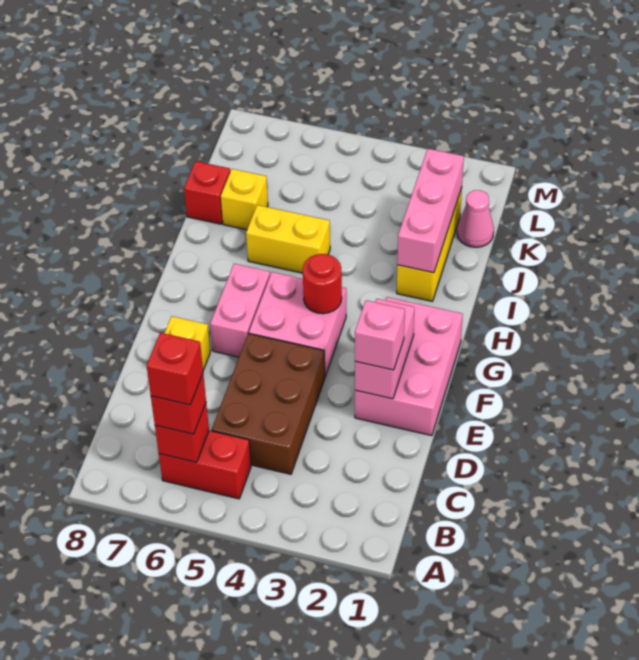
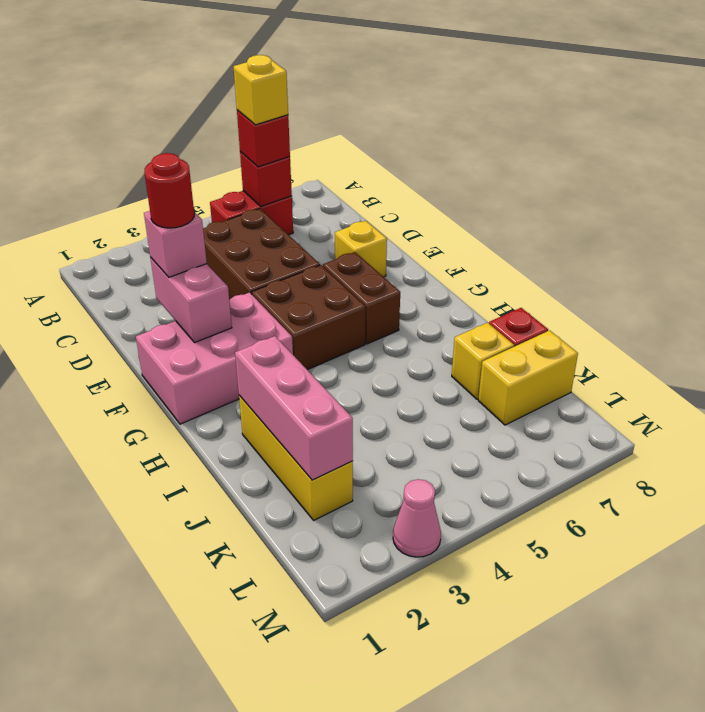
red 1x1 brick [147,333,203,405] -> yellow 1x1 brick [233,55,288,125]
pink 2x3 brick [355,297,463,436] -> pink 2x3 brick turned to [136,293,293,424]
pink 2x2 brick [249,272,346,376] -> brown 2x2 brick [251,265,365,370]
pink 1x2 brick [210,264,270,357] -> brown 1x2 brick [323,252,400,344]
red 1x1 round brick [303,254,342,314] -> red 1x1 round brick moved to [144,153,194,228]
yellow 1x2 brick [246,205,330,273] -> yellow 1x2 brick moved to [478,330,578,425]
pink 1x1 cone [457,190,494,247] -> pink 1x1 cone moved to [393,479,441,557]

